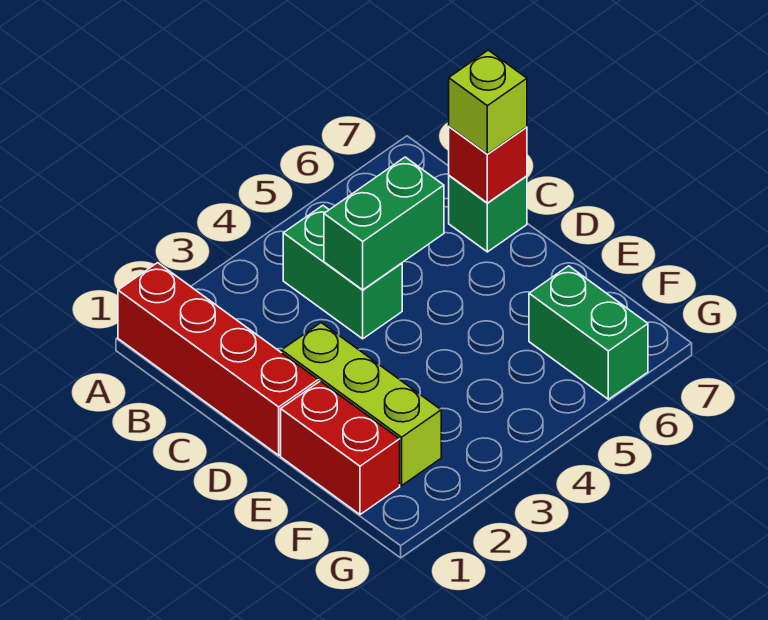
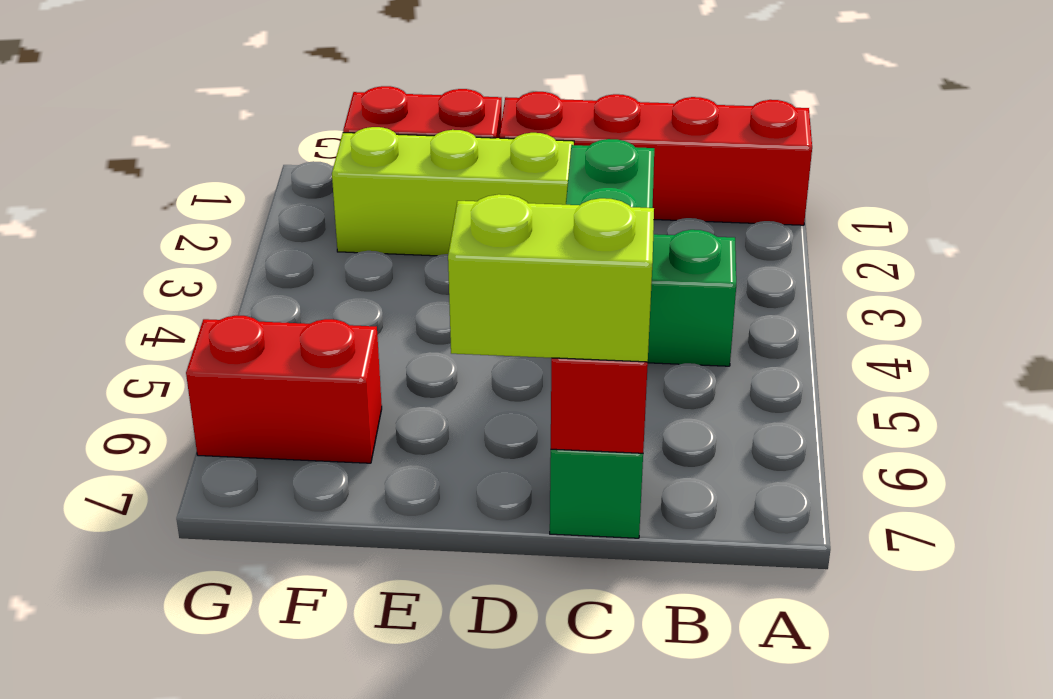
lime 1x1 brick [449,50,527,154] -> lime 1x2 brick [448,194,654,362]
green 1x2 brick [529,266,648,399] -> red 1x2 brick [186,315,382,463]

